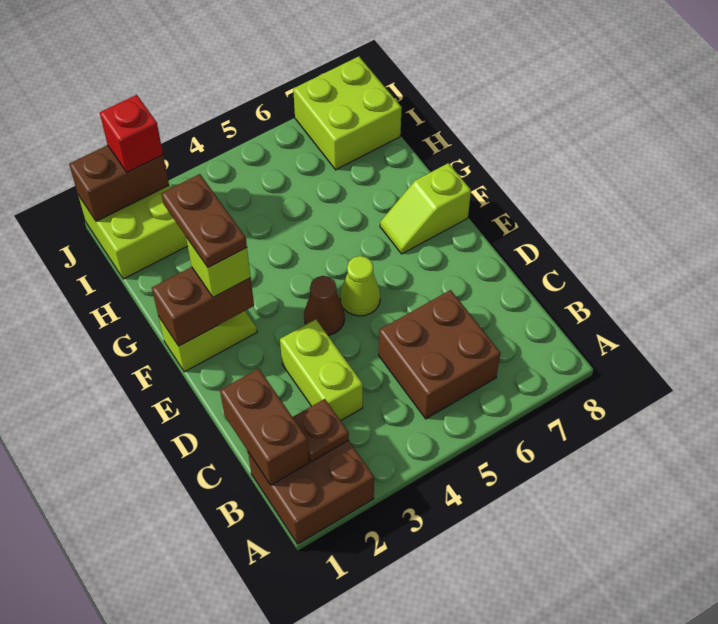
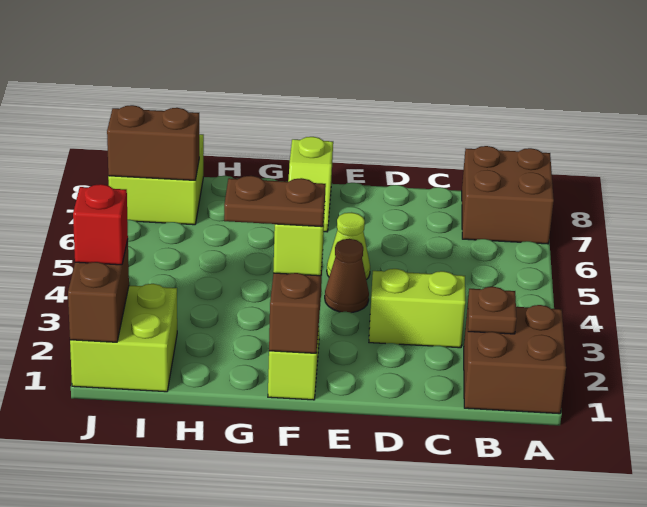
brown 1x2 brick [220,369,309,485] -> brown 1x2 brick moved to [107,105,199,180]
brown 2x2 brick [379,290,500,419] -> brown 2x2 brick moved to [462,146,554,244]

